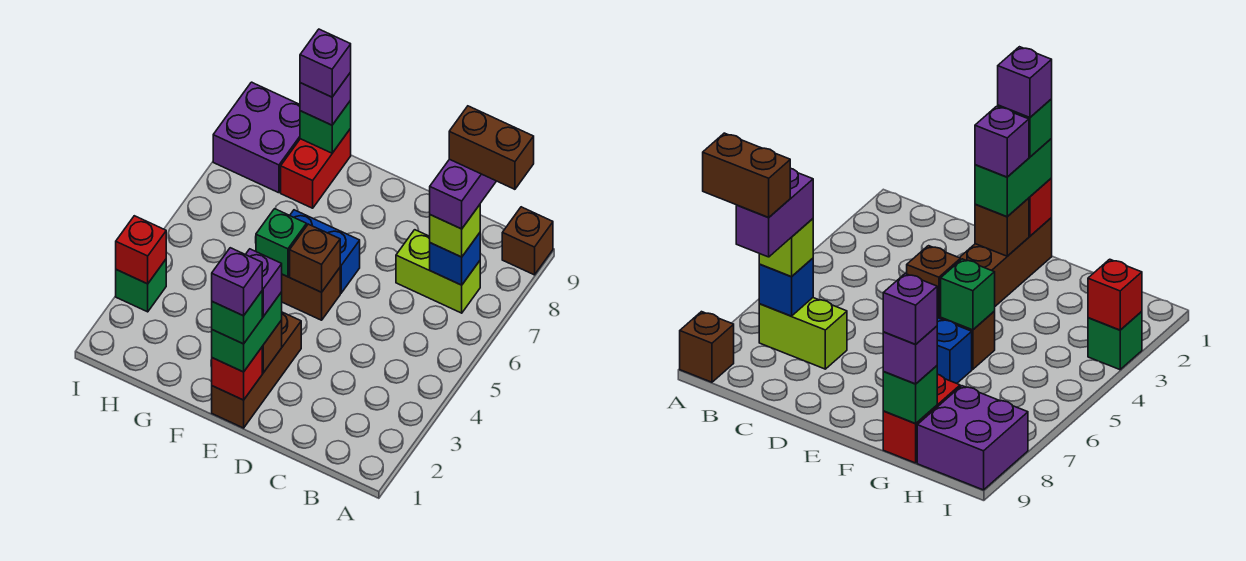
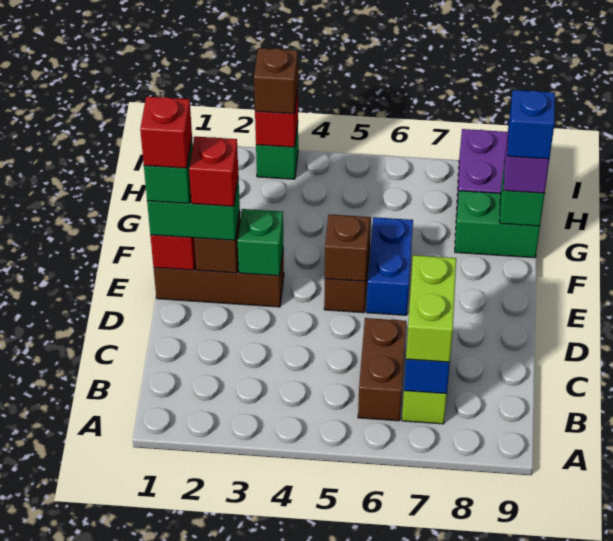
brown 1x2 brick [449,106,534,189] -> brown 1x2 brick moved to [358,318,406,421]
brown 1x1 brick [502,207,553,275] -> brown 1x1 brick moved to [254,48,298,114]
lime 1x1 brick [430,205,480,257] -> lime 1x2 brick [406,255,456,362]
purple 1x2 brick [430,159,496,229] -> none
purple 1x1 brick [212,248,262,316] -> red 1x1 brick [140,97,192,168]
purple 1x1 brick [245,249,282,317] -> red 1x1 brick [189,136,238,206]
green 1x1 brick [256,209,307,277] -> green 1x1 brick moved to [238,209,283,276]
red 1x2 brick [281,129,351,208] -> green 1x2 brick [455,191,540,258]
purple 1x1 brick [300,29,351,97] -> blue 1x1 brick [508,90,555,159]

